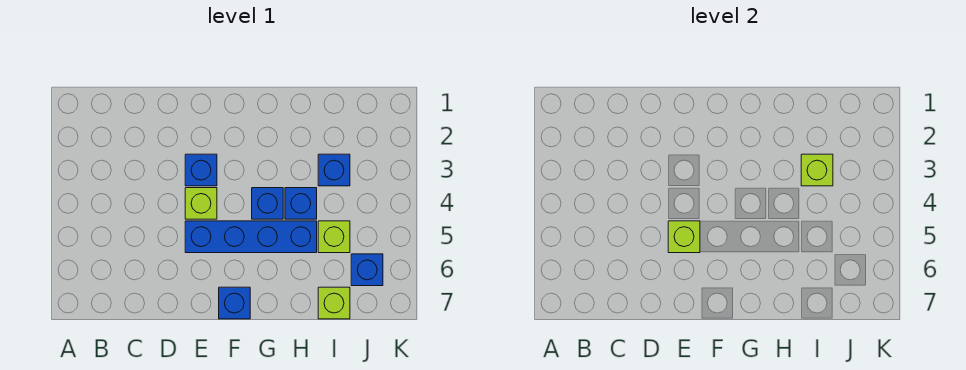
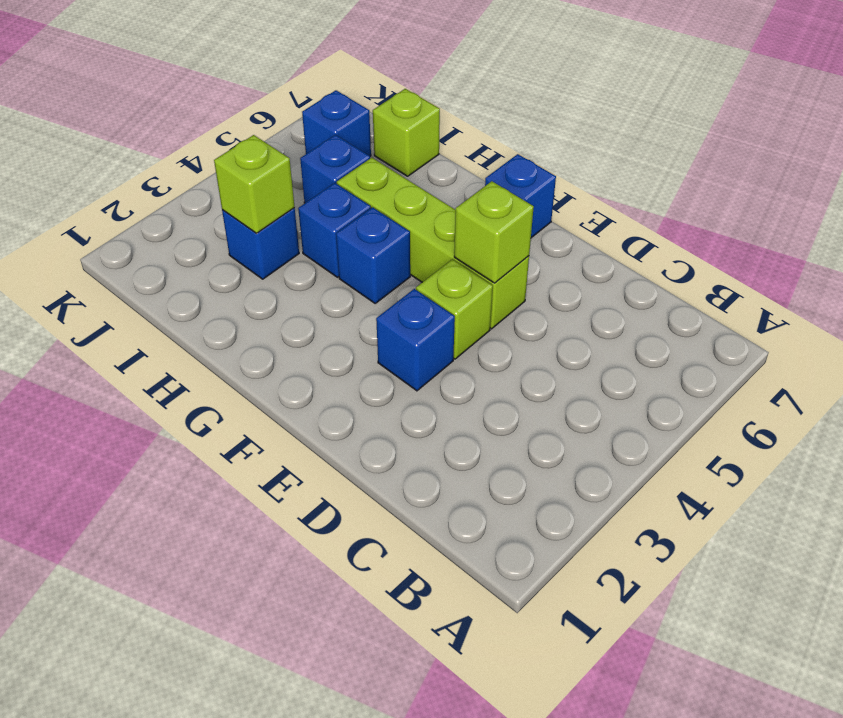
blue 1x4 brick [185,221,317,253] -> lime 1x4 brick [337,158,529,329]
lime 1x1 brick [318,221,350,253] -> blue 1x1 brick [300,135,370,203]

